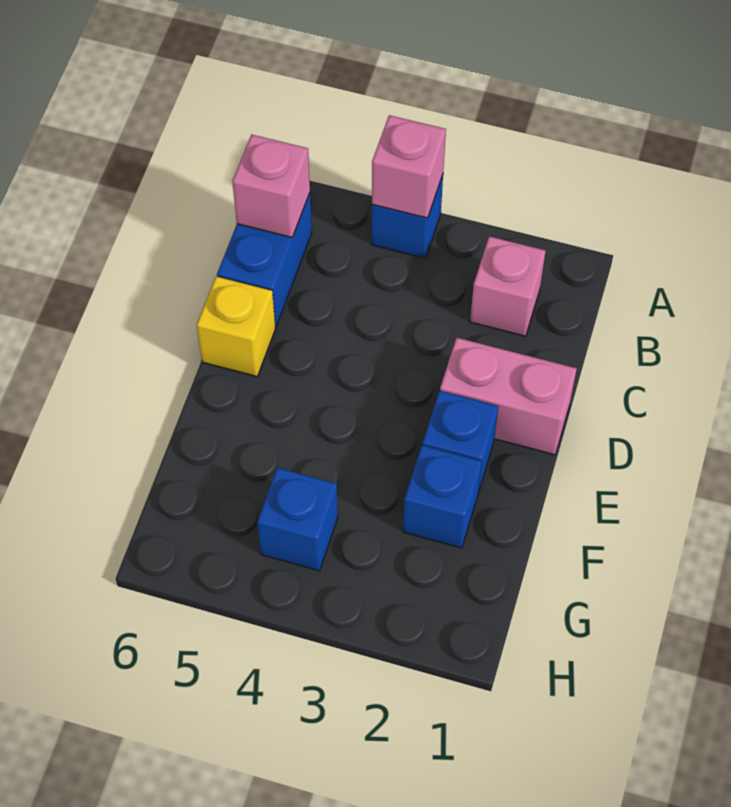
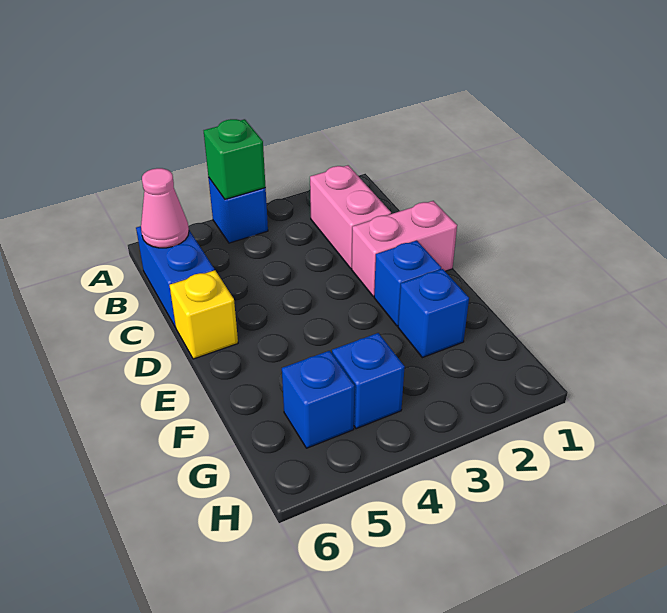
pink 1x1 brick [372,115,446,218] -> green 1x1 brick [204,119,266,199]
pink 1x1 brick [470,236,546,336] -> pink 1x2 brick [310,165,391,269]
pink 1x1 brick [232,135,310,238] -> pink 1x1 cone [141,168,189,248]
none -> blue 1x1 brick [282,351,355,448]

